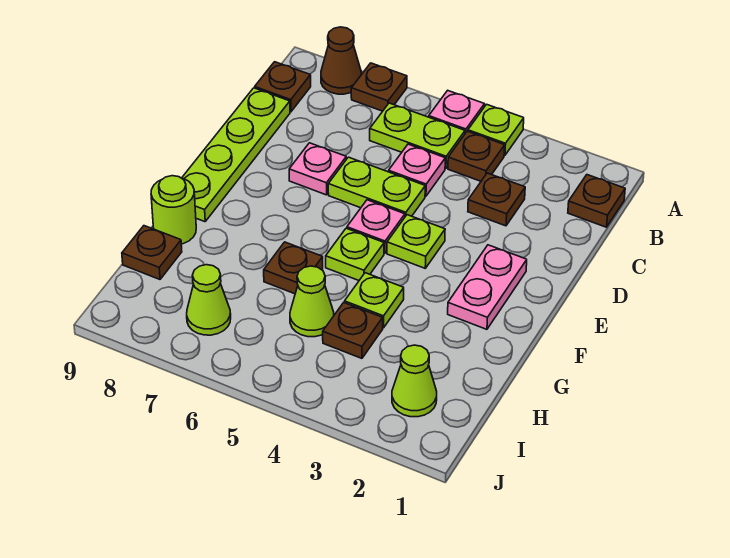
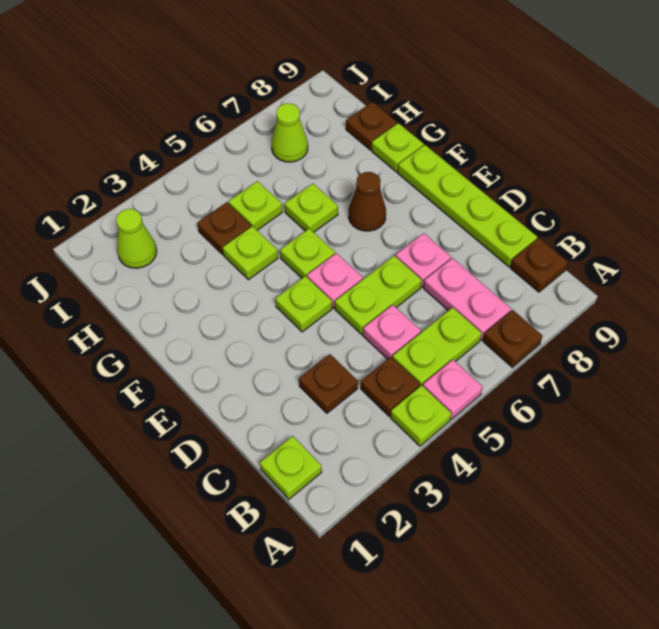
brown 1x1 cone [321,27,361,94] -> brown 1x1 cone moved to [349,172,386,231]
brown 1x1 plate [568,175,625,227] -> lime 1x1 plate [260,436,322,499]
pink 1x2 plate [448,245,527,329] -> pink 1x2 plate moved to [424,258,511,340]
brown 1x1 plate [264,242,323,294] -> lime 1x1 plate [285,184,338,232]
lime 1x1 round brick [151,176,196,244] -> lime 1x1 plate [372,123,424,172]
lime 1x1 cone [290,266,334,337] -> lime 1x1 plate [228,181,282,230]

